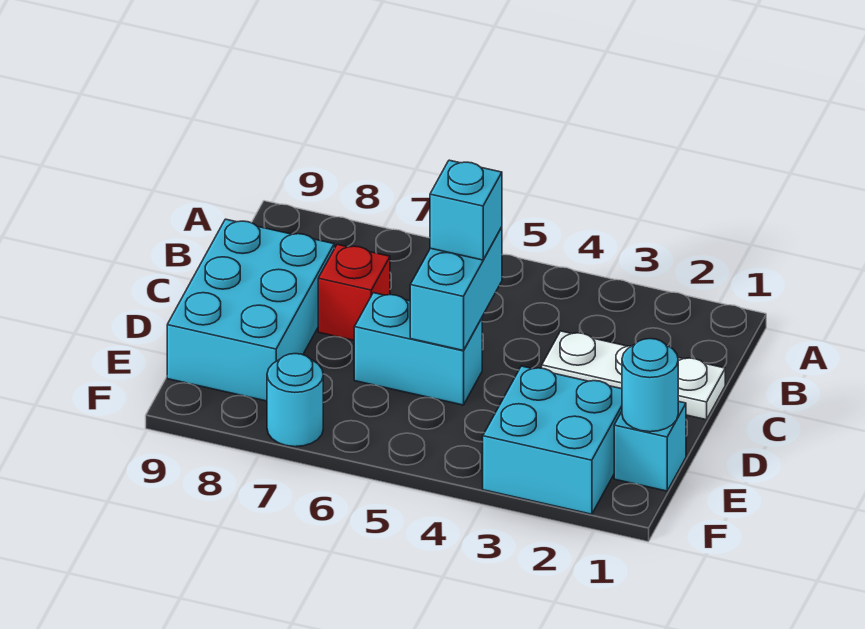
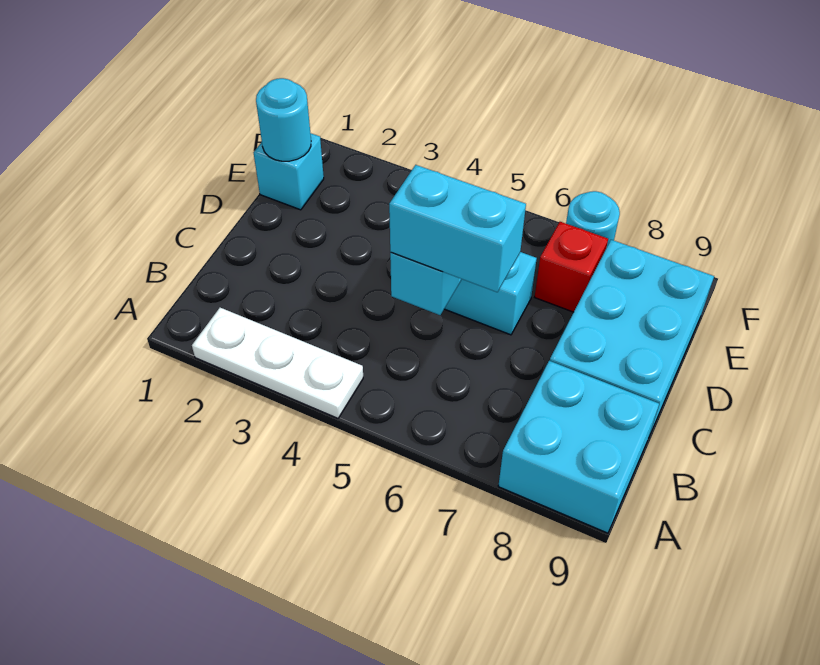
white 1x3 plate [542,331,725,420] -> white 1x3 plate moved to [192,308,363,418]
cyan 1x1 brick [430,160,502,260] -> cyan 1x2 brick [389,165,526,292]
red 1x1 brick [318,244,390,340] -> red 1x1 brick moved to [535,222,608,312]
cyan 2x2 brick [483,366,622,514] -> cyan 2x2 brick moved to [498,361,659,533]

